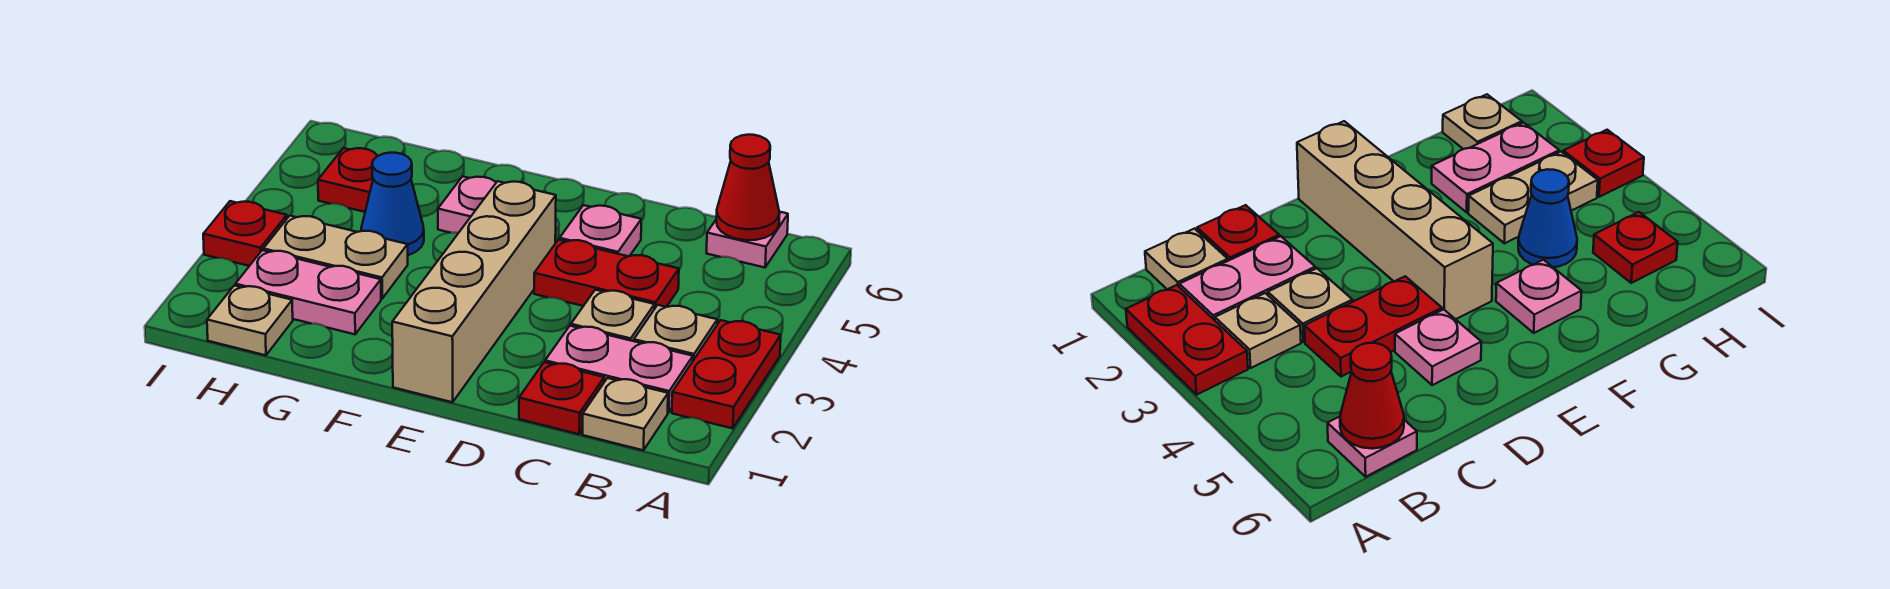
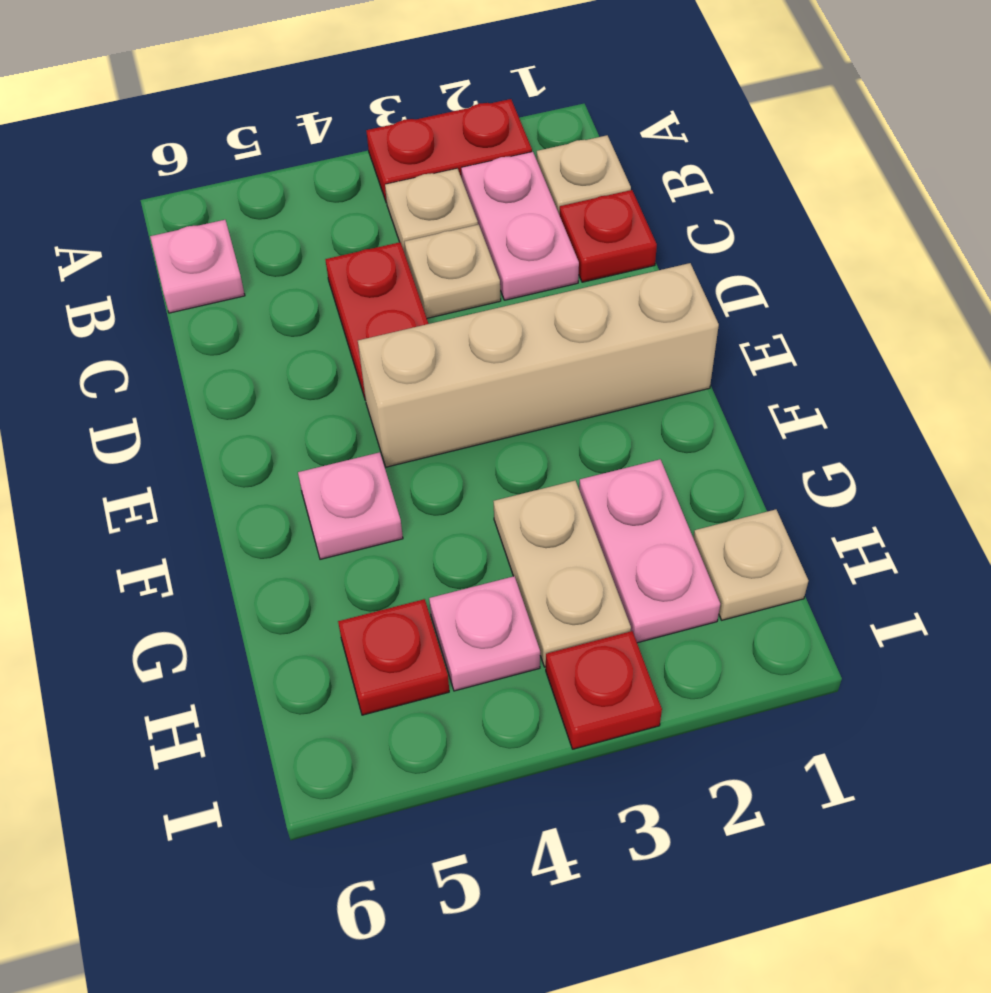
red 1x1 cone [716,135,780,240] -> none
pink 1x1 plate [560,205,641,256] -> pink 1x1 plate moved to [429,576,540,691]
blue 1x1 cone [361,153,424,255] -> none

